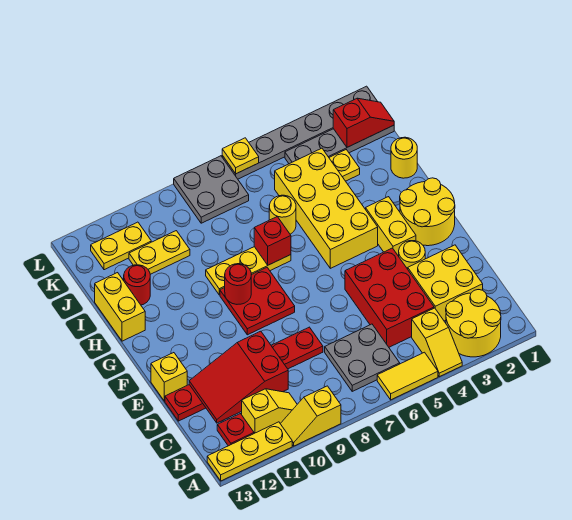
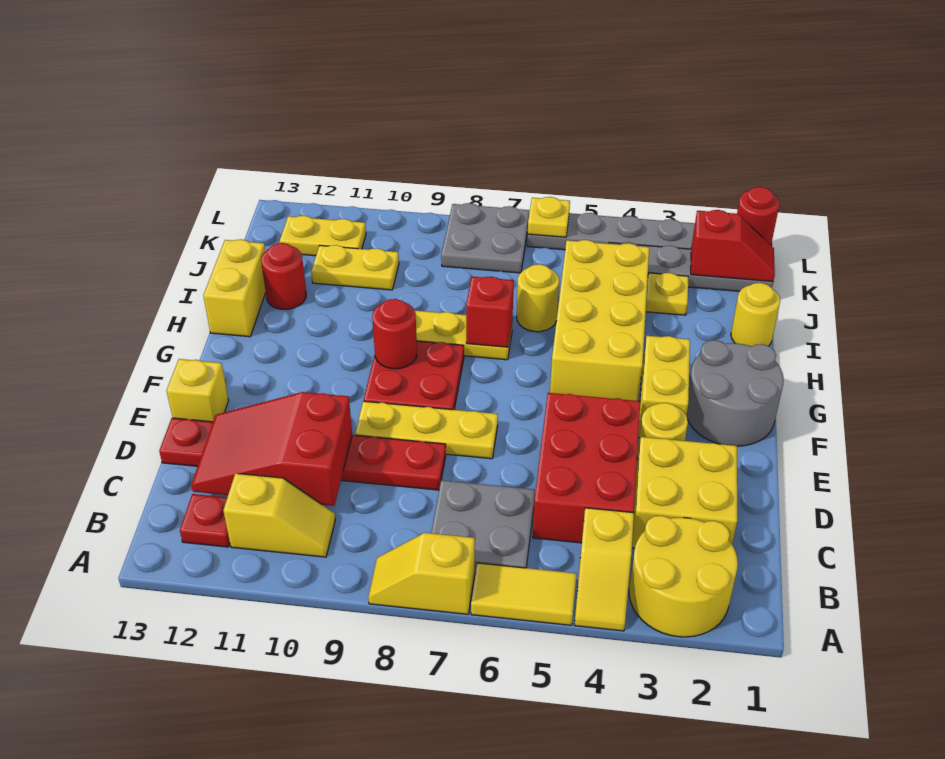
yellow 1x2 slope [280,386,341,446] -> yellow 1x2 slope moved to [368,533,475,614]
yellow 1x3 plate [207,422,292,481] -> yellow 1x3 plate moved to [355,401,498,459]
yellow 2x2 round brick [400,178,455,246] -> grey 2x2 round brick [687,340,784,446]
none -> red 1x1 round brick [737,187,780,245]

